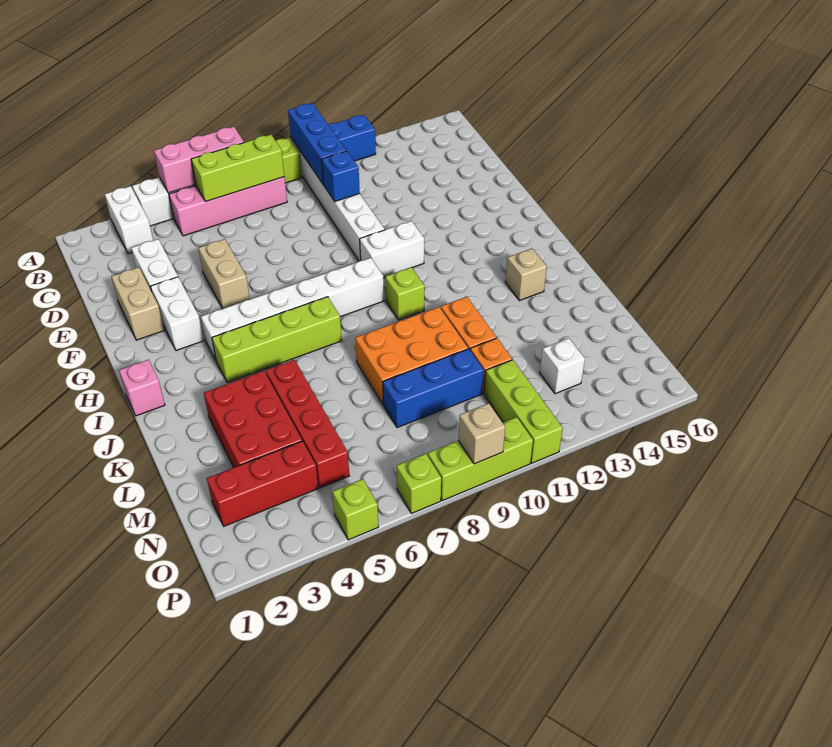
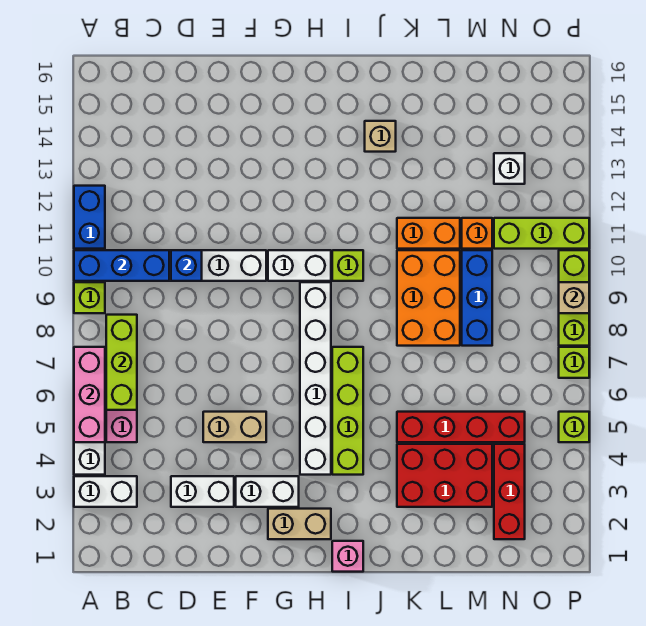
tan 1x2 brick [111,267,164,340] -> tan 1x2 brick moved to [268,509,331,539]
white 1x2 brick [360,221,424,278] -> white 1x2 brick turned to [268,250,331,281]

